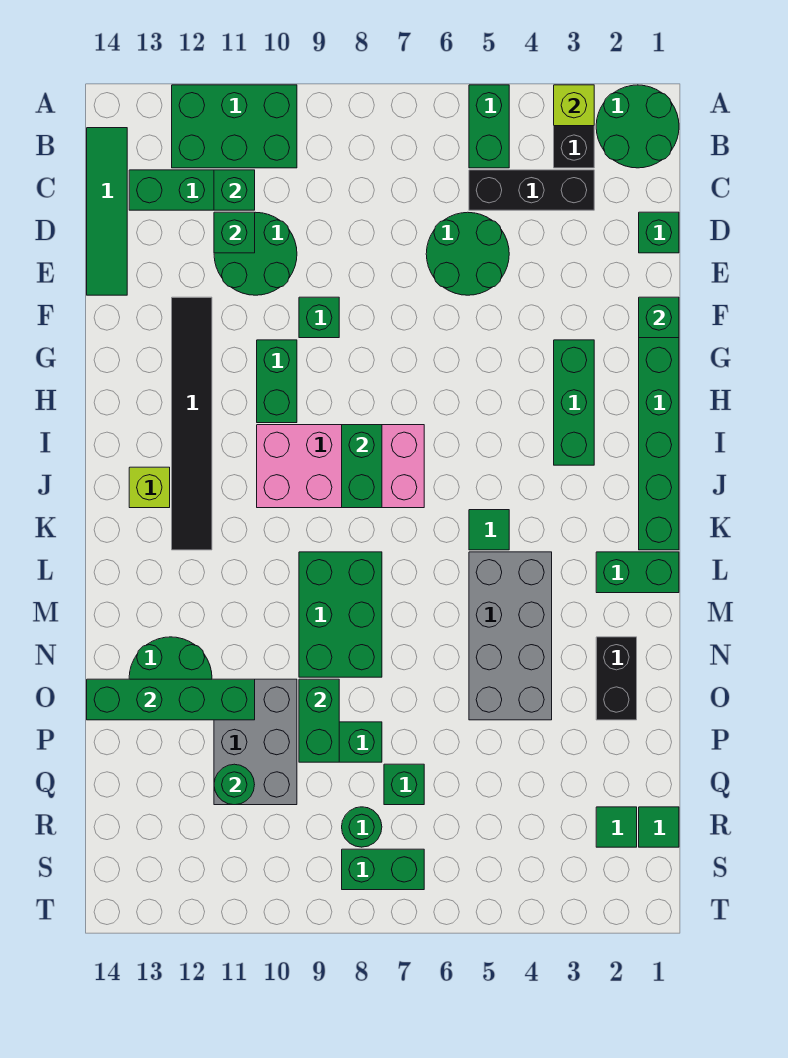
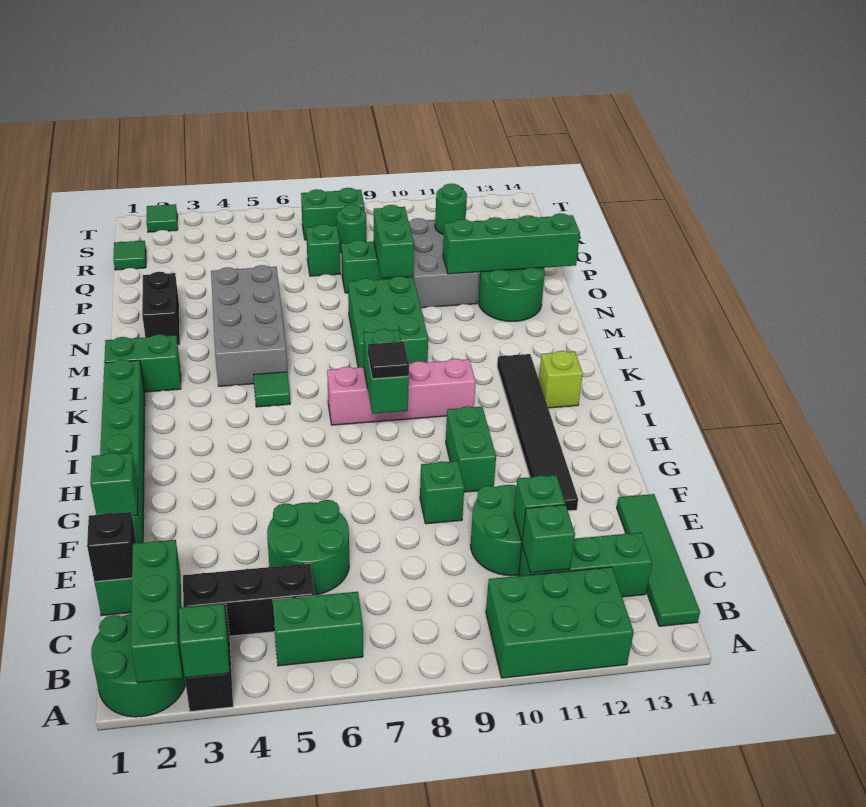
lime 1x1 brick [554,85,594,126] -> green 1x1 brick [179,603,229,678]
green 1x2 brick [469,85,509,168] -> green 1x2 brick turned to [273,592,363,666]
none -> black 1x1 brick [87,512,136,582]
green 1x3 brick [554,340,594,465] -> green 1x3 brick moved to [131,540,182,683]
pink 2x4 brick [257,425,424,508] -> pink 1x4 brick [327,359,476,425]
none -> black 1x1 tile [368,342,409,379]
green 1x1 tile [596,807,637,847] -> green 1x1 tile moved to [146,204,178,232]

